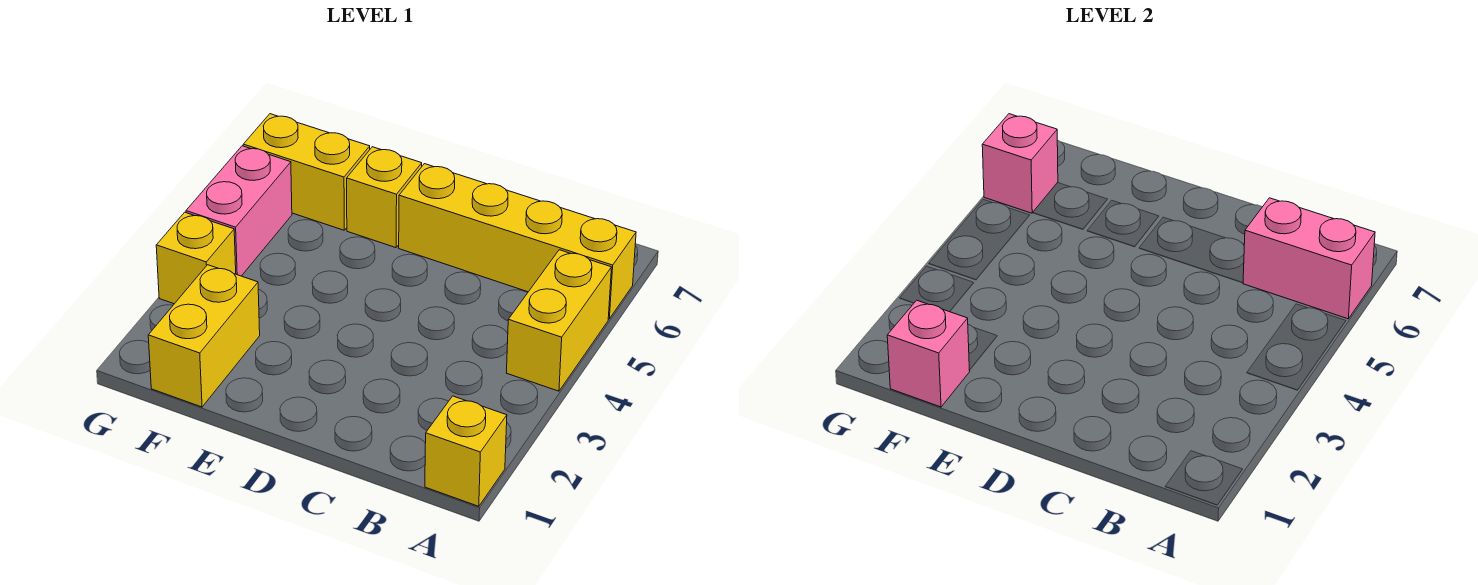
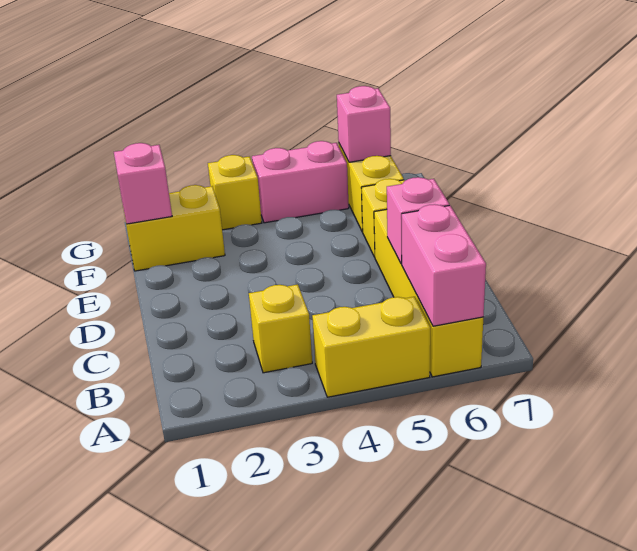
yellow 1x1 brick [425,396,507,506] -> yellow 1x1 brick moved to [249,284,312,373]
none -> pink 1x1 brick [387,177,449,264]

